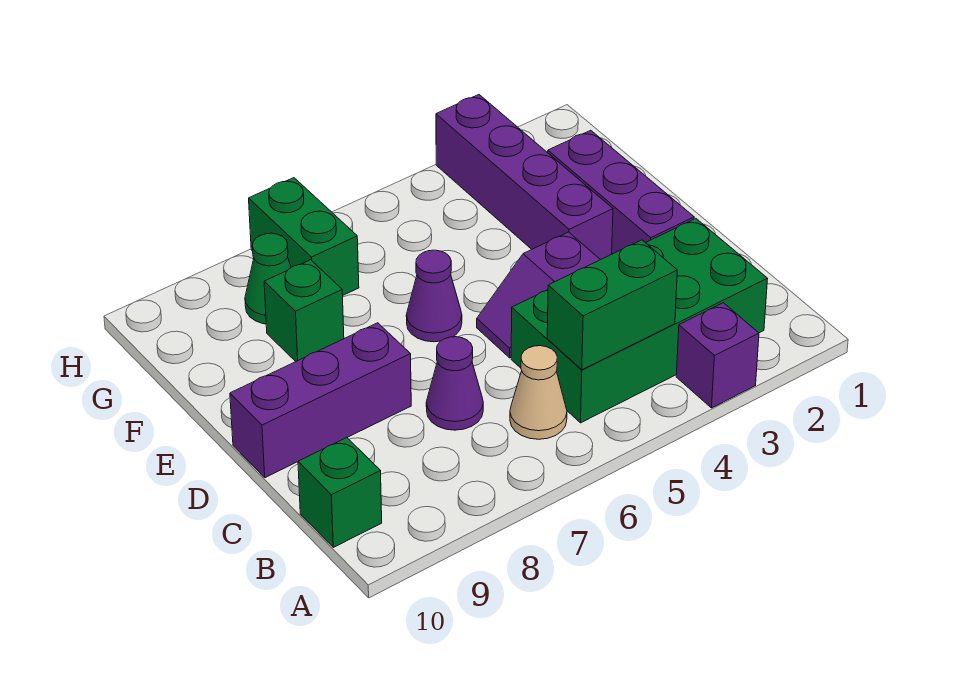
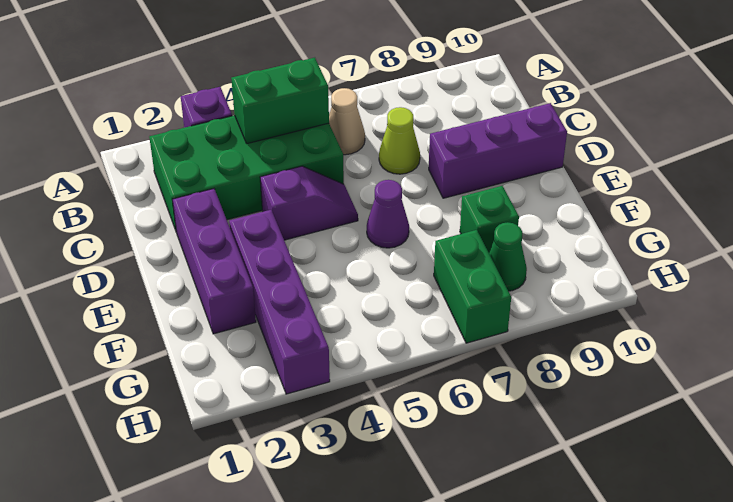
green 1x1 brick [298,438,382,547] -> none
purple 1x1 cone [426,337,483,430] -> lime 1x1 cone [379,107,420,174]

